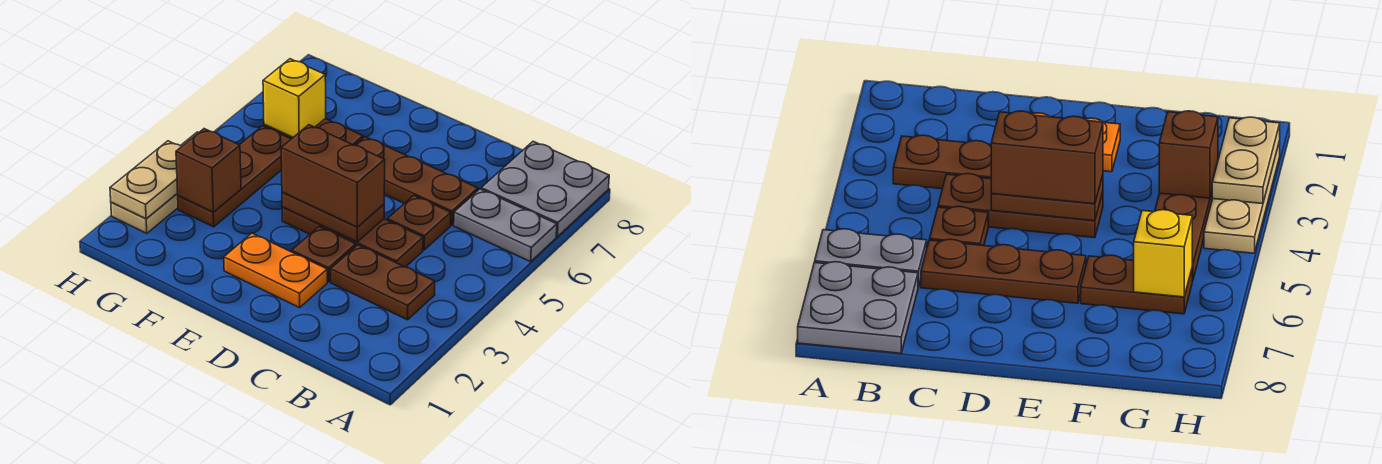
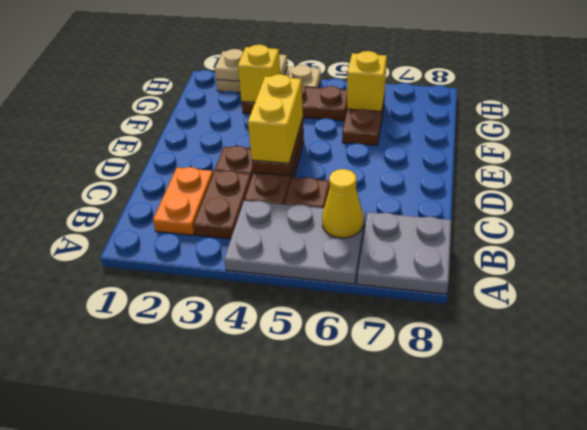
grey 1x2 plate [454,189,557,262] -> grey 2x3 plate [224,201,365,284]
none -> yellow 1x1 cone [322,169,363,238]
brown 1x3 plate [355,137,478,225] -> none
orange 1x2 plate [224,233,327,308] -> orange 1x2 plate moved to [153,167,213,235]
brown 1x2 brick [281,125,385,227] -> yellow 1x2 brick [248,74,303,163]
brown 1x1 brick [176,129,241,212] -> yellow 1x1 brick [238,45,280,103]

